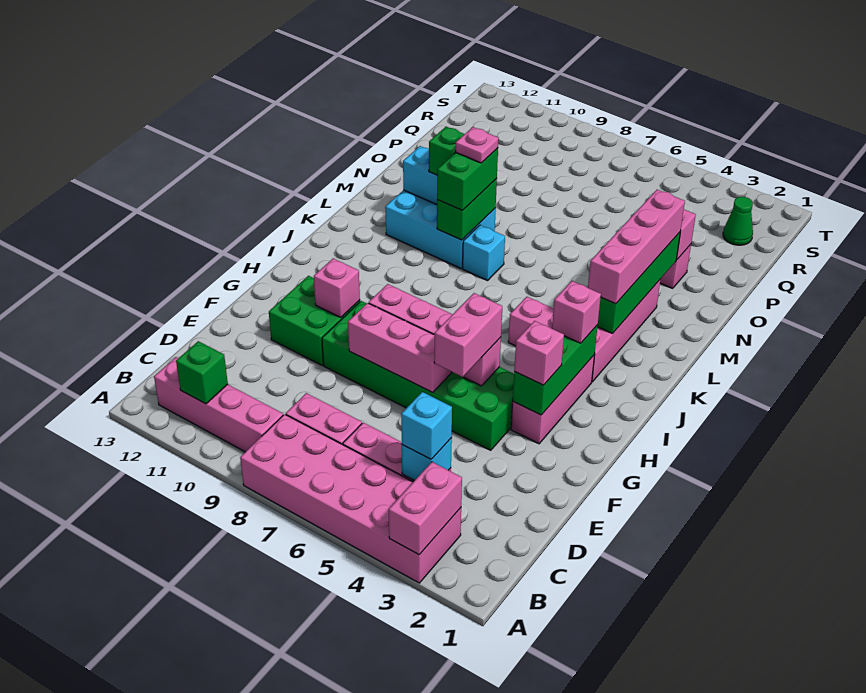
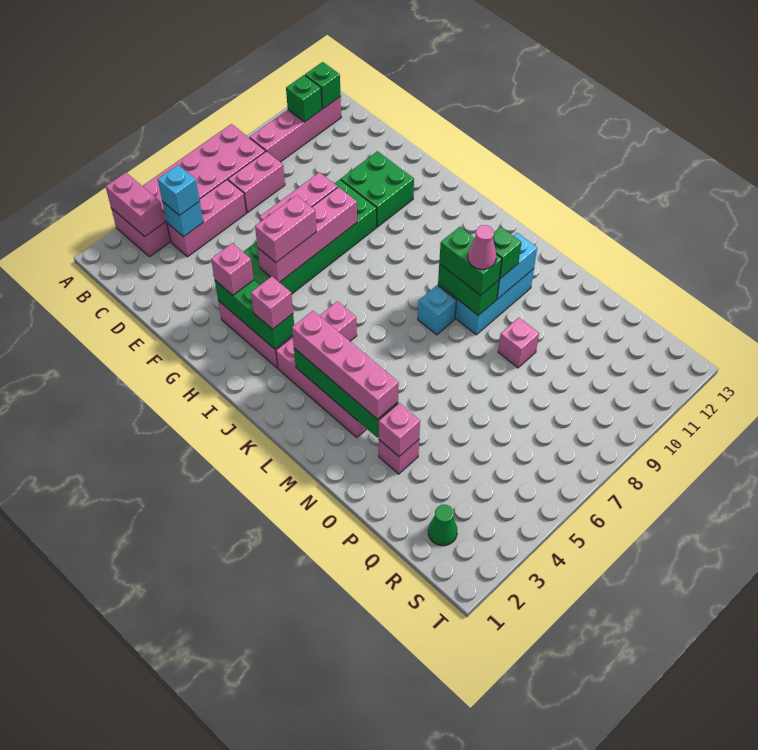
none -> green 1x1 brick [305,62,341,109]
pink 1x2 brick [434,293,502,377] -> pink 1x2 brick turned to [255,195,317,262]
pink 1x1 brick [314,258,360,317] -> pink 1x1 brick moved to [498,318,539,368]
pink 1x1 plate [456,127,498,163] -> pink 1x1 cone [468,225,496,269]

